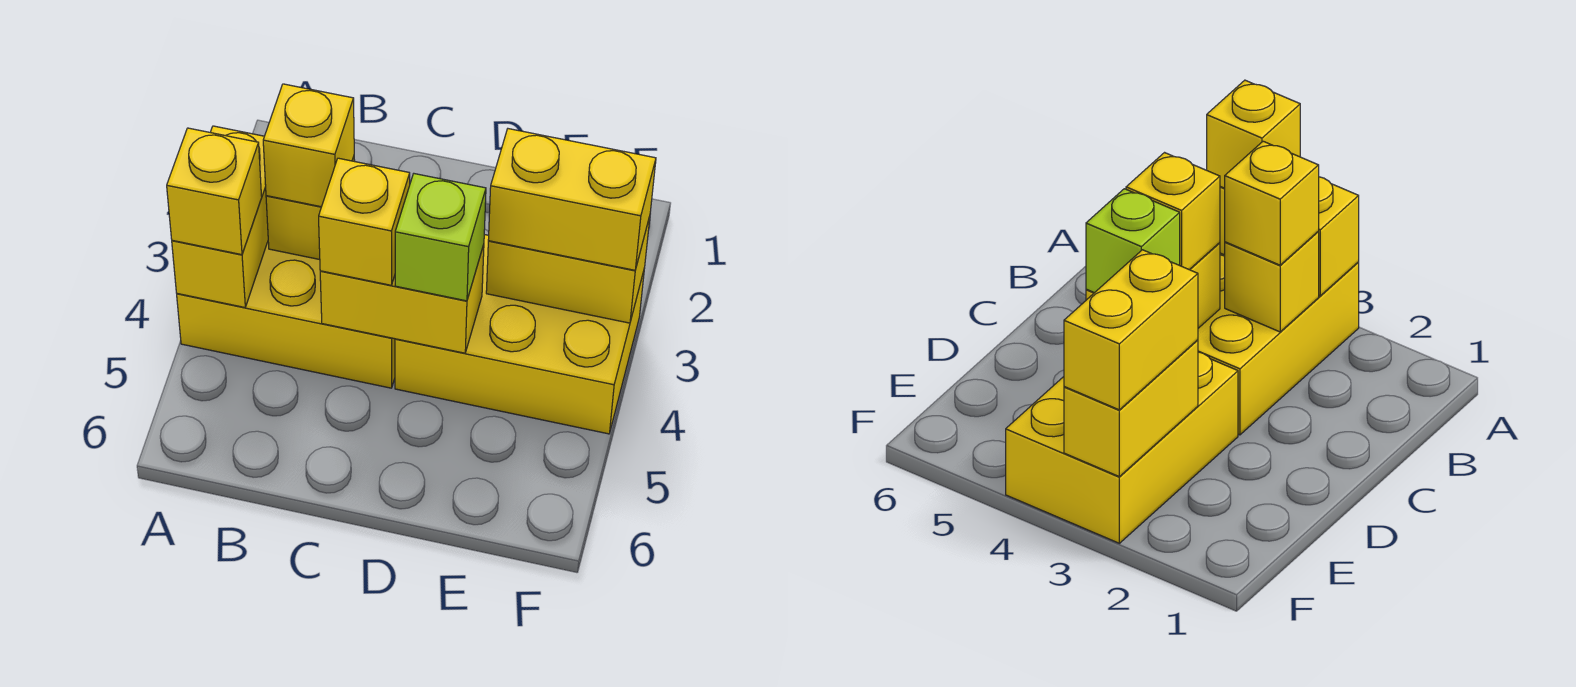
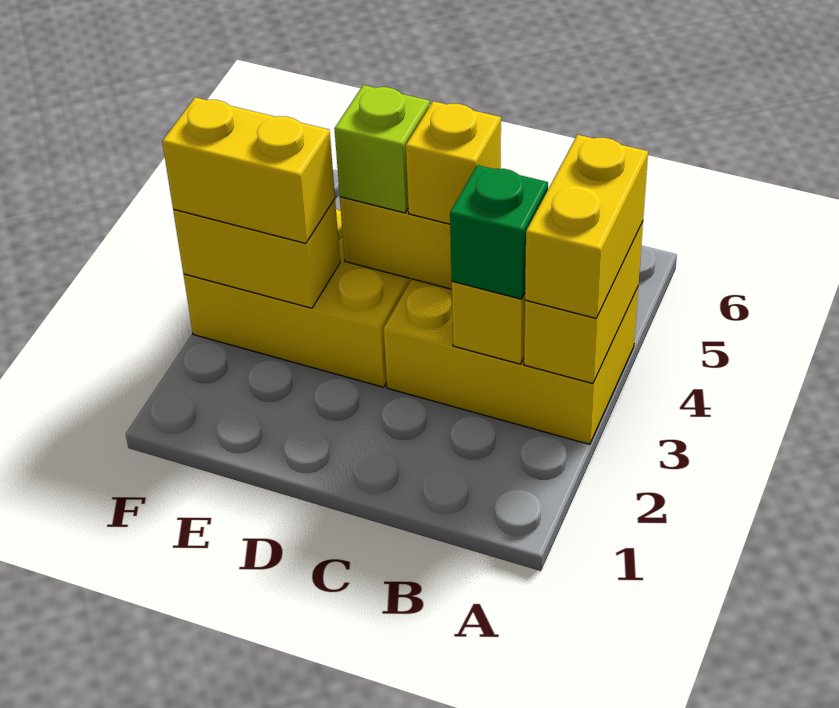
yellow 1x1 brick [167,128,262,255] -> yellow 1x2 brick [525,135,648,318]
yellow 1x1 brick [263,84,354,207] -> green 1x1 brick [450,165,548,299]

